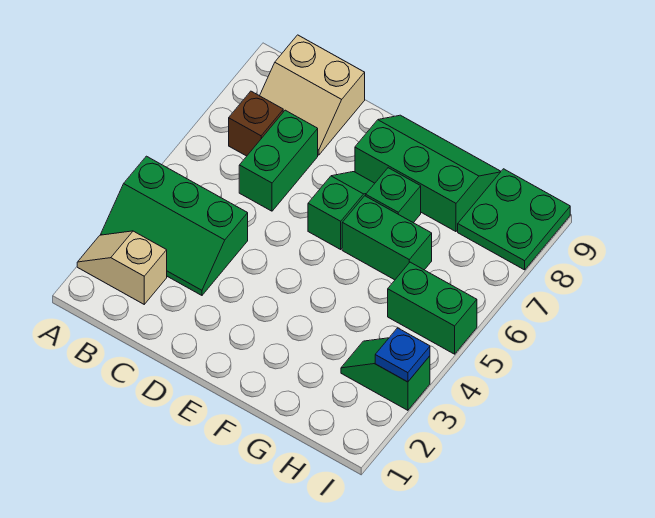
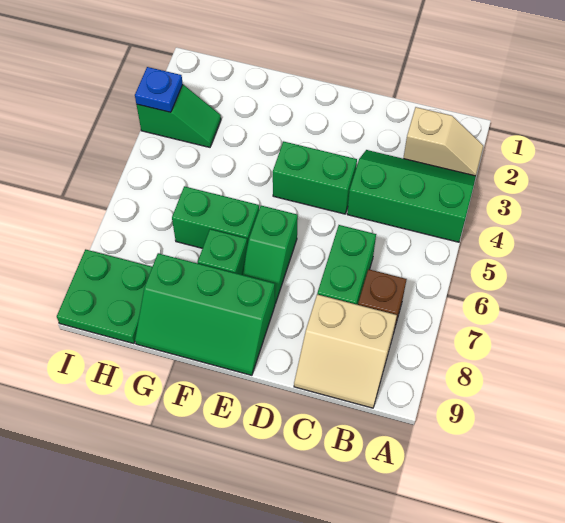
tan 2x2 slope [260,35,365,155] -> tan 2x2 slope turned to [294,294,397,408]
green 1x2 brick [388,262,477,354] -> green 1x2 brick moved to [273,141,357,214]

